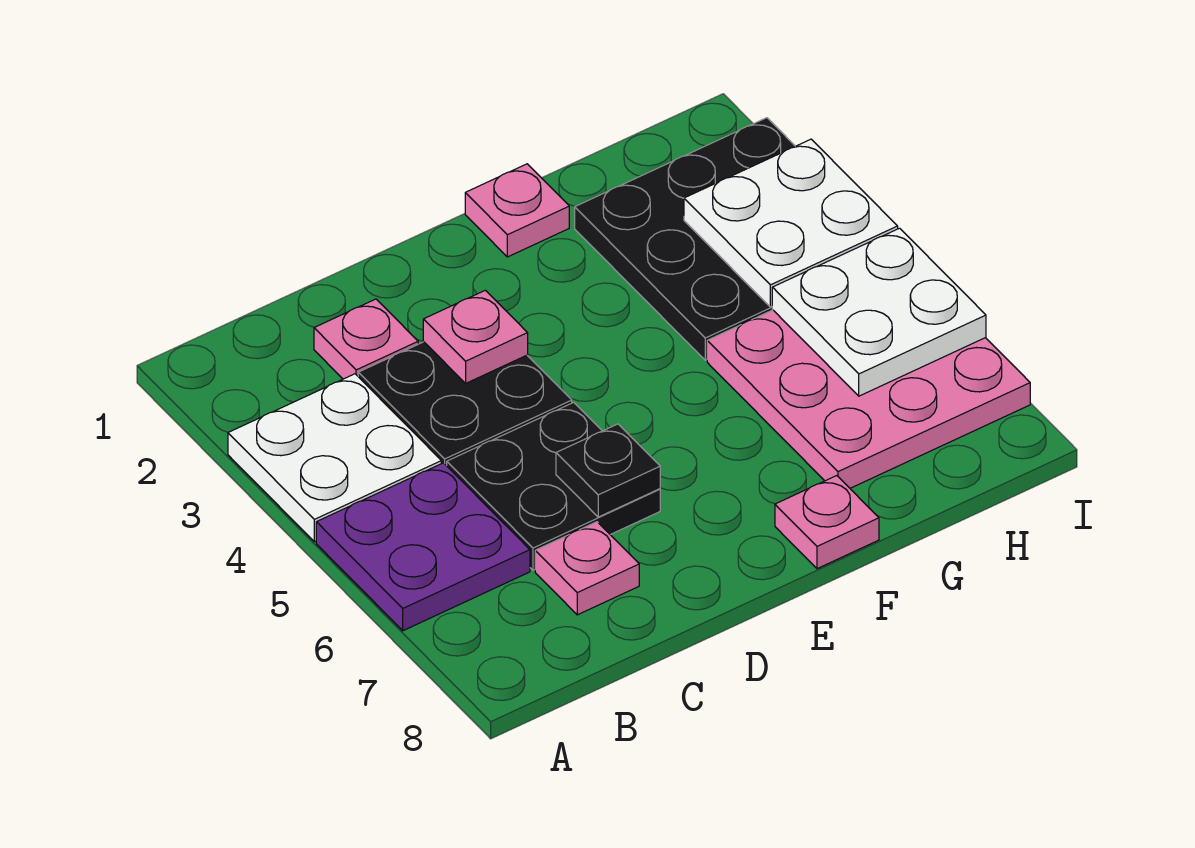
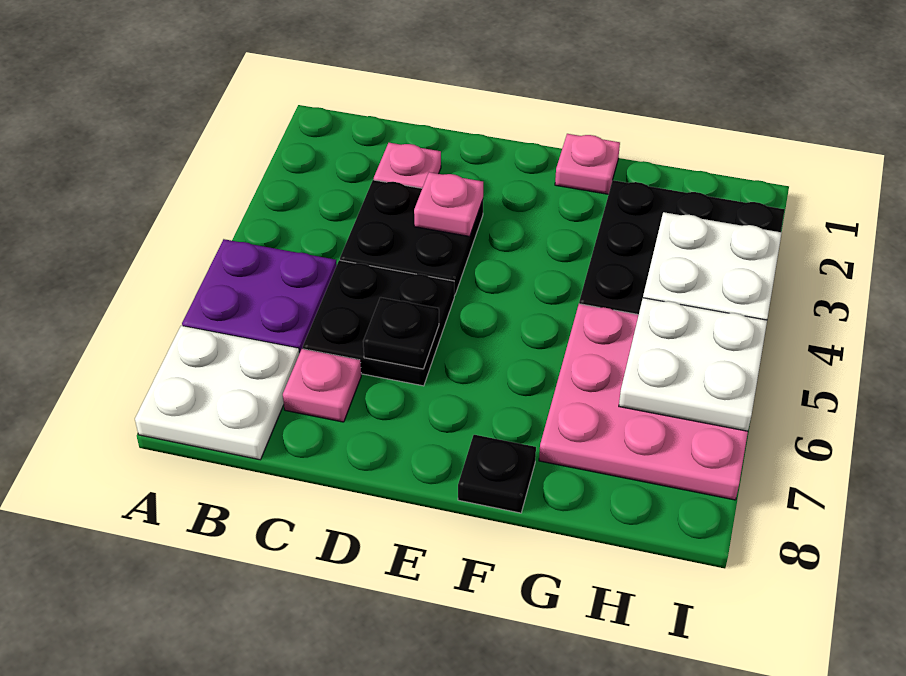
white 2x2 plate [228,374,441,542] -> white 2x2 plate moved to [135,326,299,460]
pink 1x1 plate [775,476,879,569] -> black 1x1 plate [458,435,536,513]

